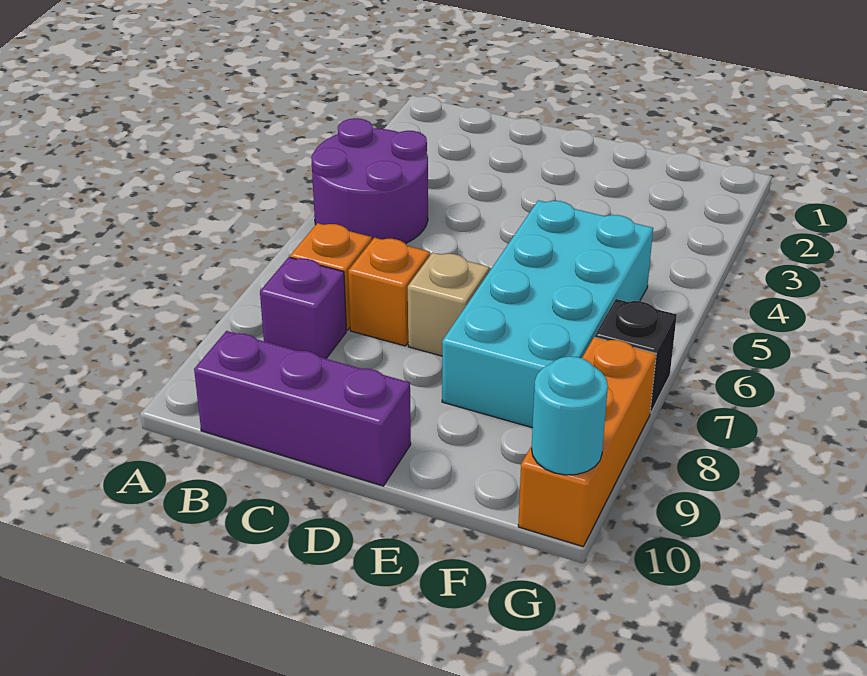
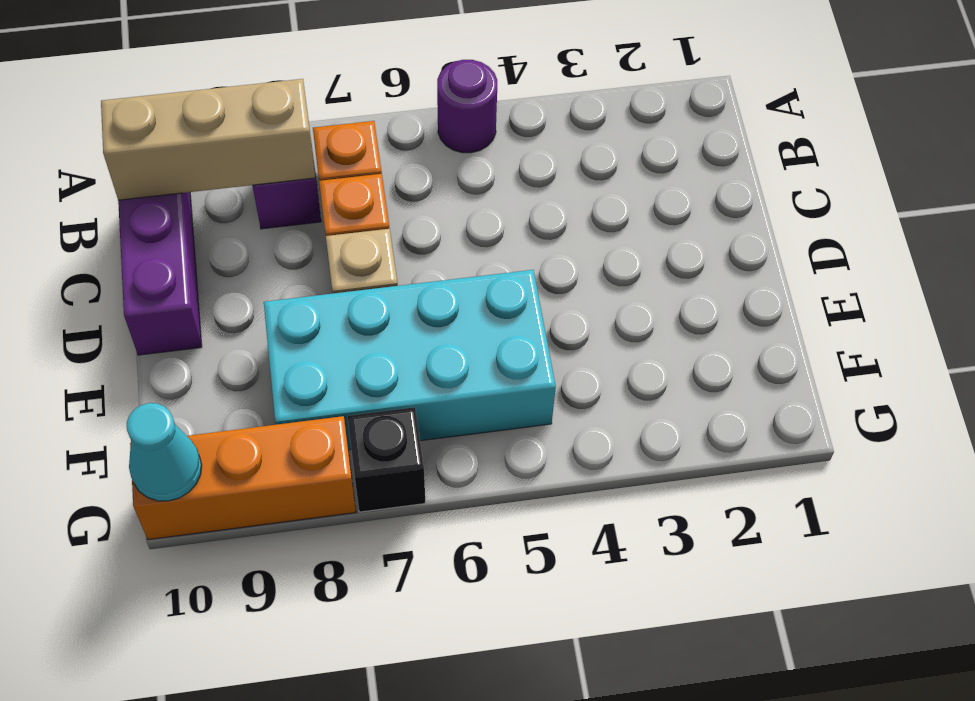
purple 2x2 round brick [311,118,428,244] -> purple 1x1 round brick [437,60,497,153]
none -> tan 1x3 brick [101,79,315,200]
cyan 1x1 round brick [532,356,608,475] -> cyan 1x1 cone [127,403,202,501]

